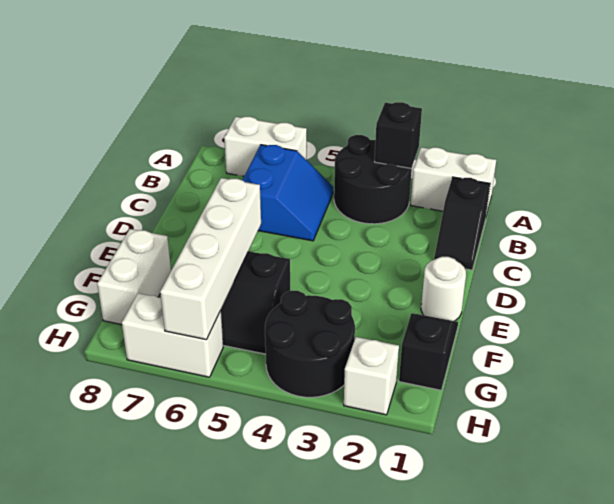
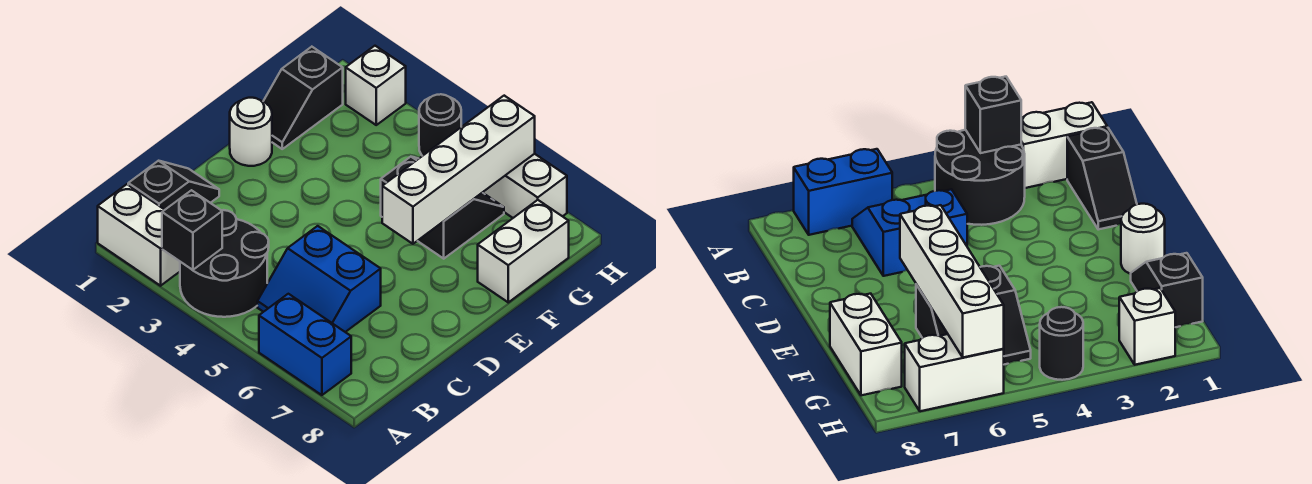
white 1x2 brick [224,117,307,176] -> blue 1x2 brick [259,294,351,395]
blue 2x2 slope [243,145,333,241] -> blue 2x2 slope turned to [257,226,381,332]
black 2x2 round brick [265,291,355,397] -> black 1x1 round brick [419,94,461,156]

